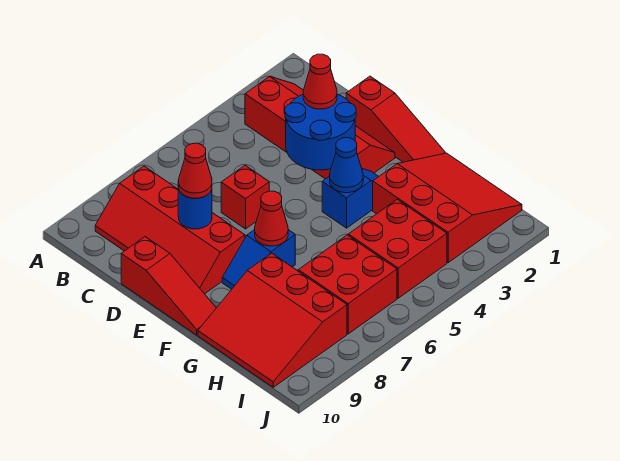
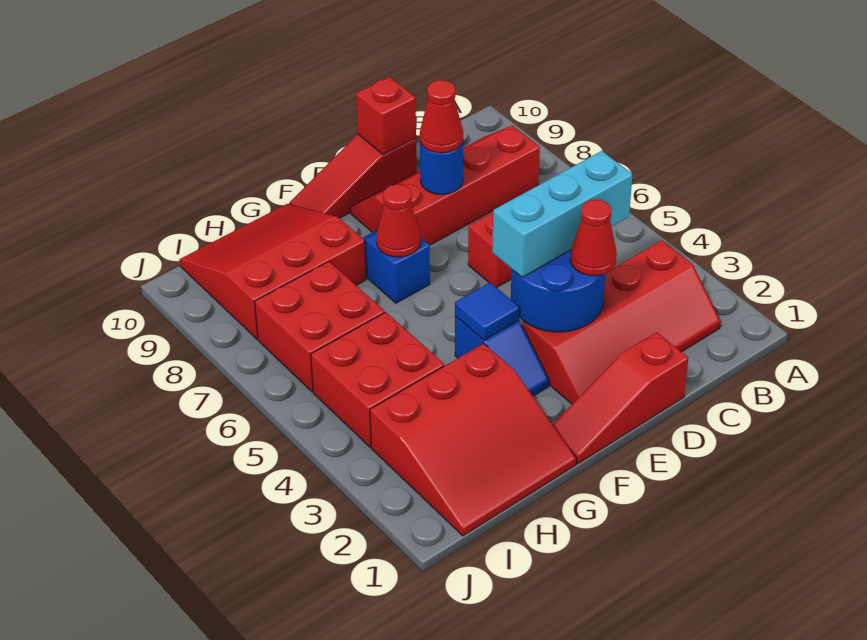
none -> cyan 1x3 brick [492,151,632,277]
none -> red 1x1 brick [356,77,416,155]
blue 1x1 cone [330,138,363,193] -> blue 1x1 tile [455,283,520,340]

